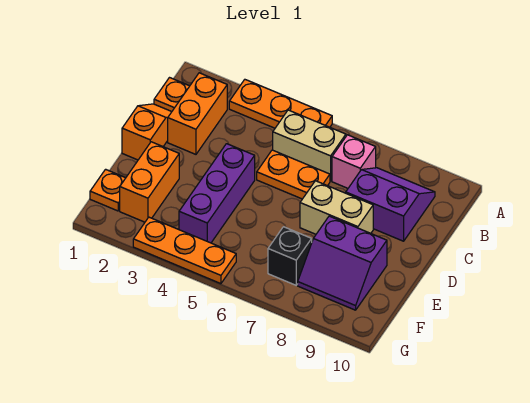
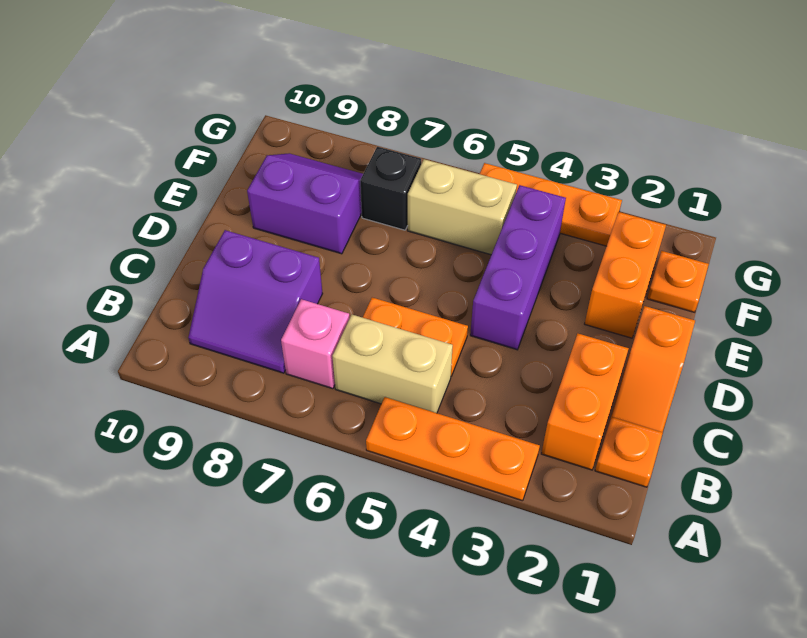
tan 1x2 brick [300,181,373,234] -> tan 1x2 brick moved to [408,159,517,255]

